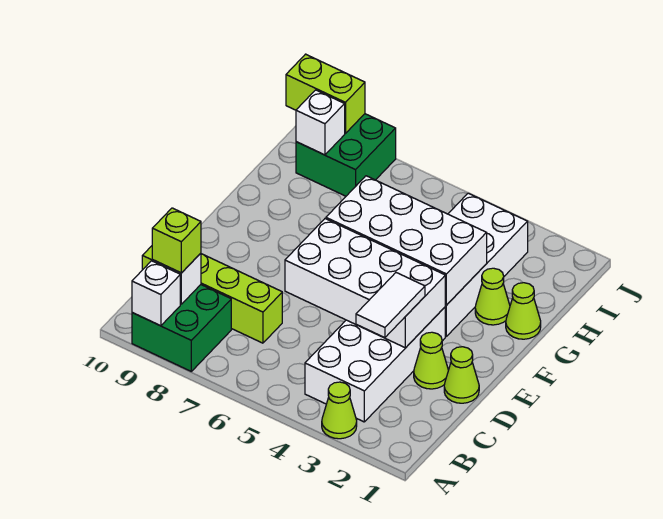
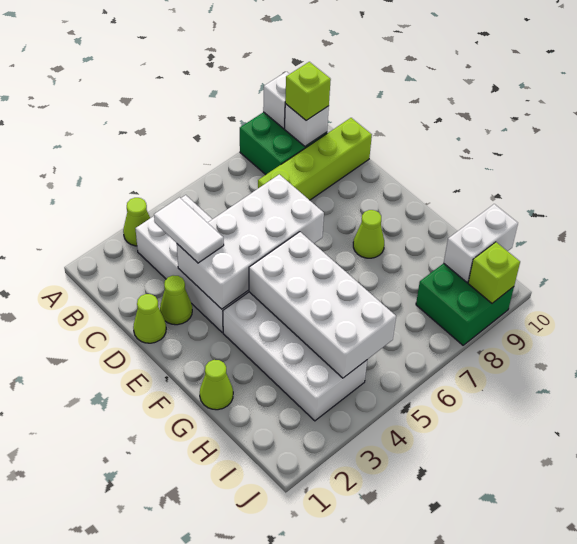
white 2x4 brick [326,176,487,305] -> white 2x4 brick turned to [249,232,396,378]
lime 1x1 cone [475,268,510,325] -> lime 1x1 cone moved to [353,210,384,258]
white 1x1 brick [296,90,345,155] -> white 1x2 brick [444,204,518,282]
lime 1x2 brick [286,54,365,134] -> lime 1x1 brick [468,242,520,303]

